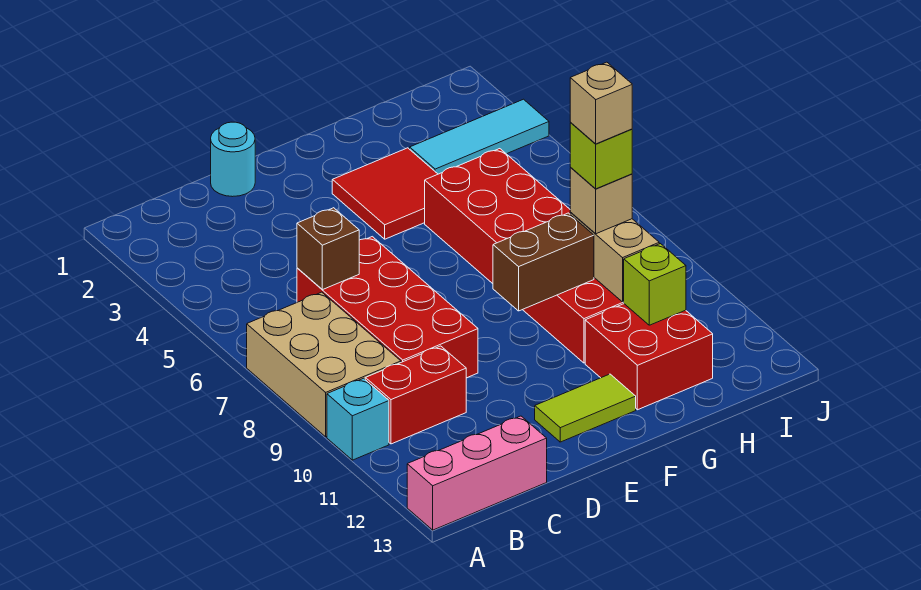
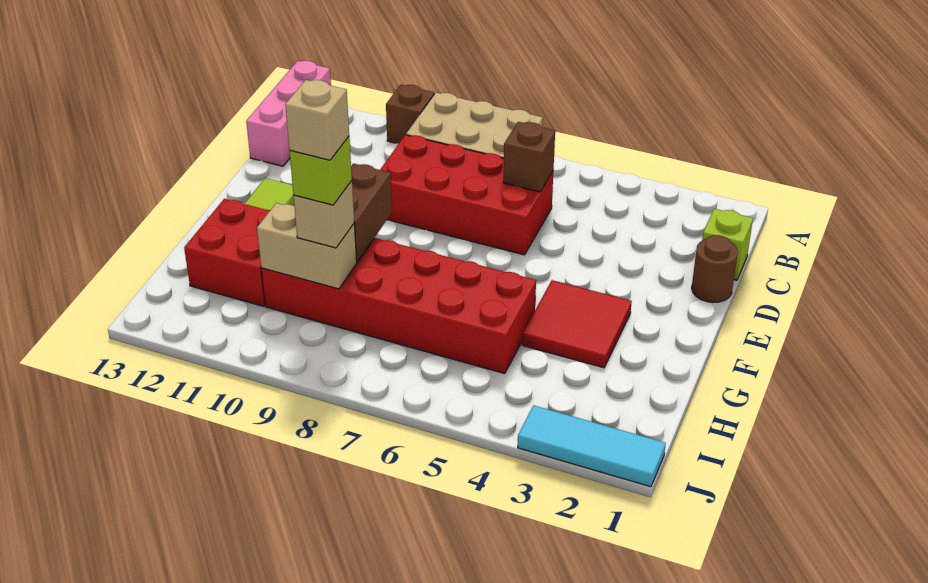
cyan 1x1 brick [327,378,389,460] -> brown 1x1 brick [386,85,434,144]
red 1x2 brick [365,346,466,444] -> none
cyan 1x1 round brick [211,122,255,197] -> brown 1x1 round brick [692,235,738,302]
cyan 1x3 tile [410,99,549,174] -> cyan 1x3 tile turned to [518,405,666,487]
lime 1x1 brick [624,244,686,325] -> lime 1x1 brick moved to [702,209,753,280]

